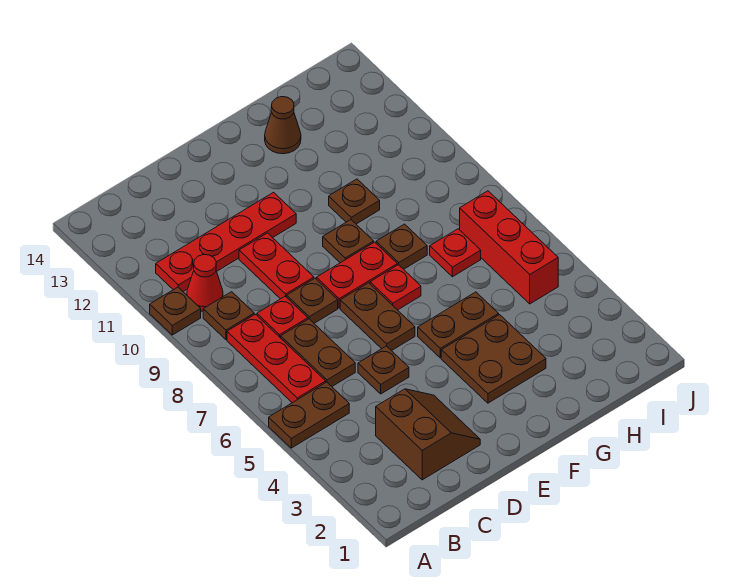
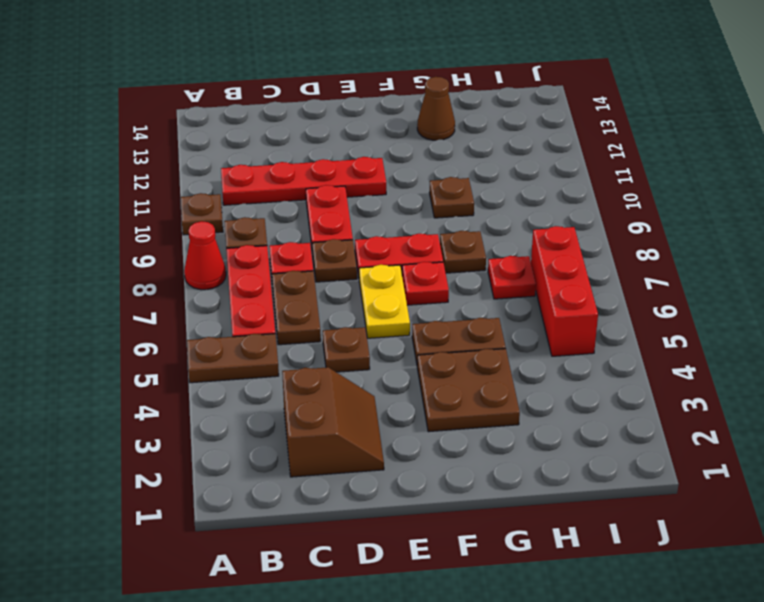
red 1x1 cone [187,255,223,311] -> red 1x1 cone moved to [184,221,226,290]
brown 1x2 plate [340,283,415,351] -> yellow 1x2 plate [359,265,410,338]
brown 1x1 plate [323,220,374,263] -> none

